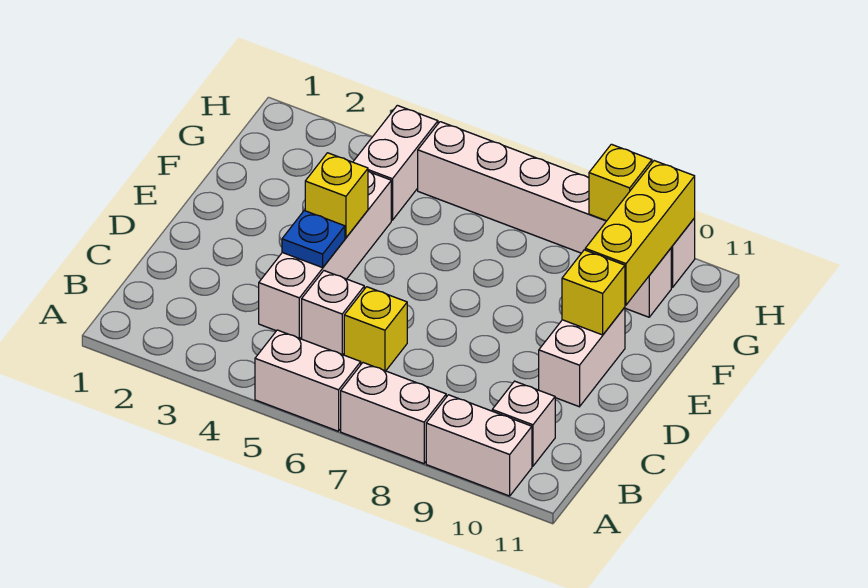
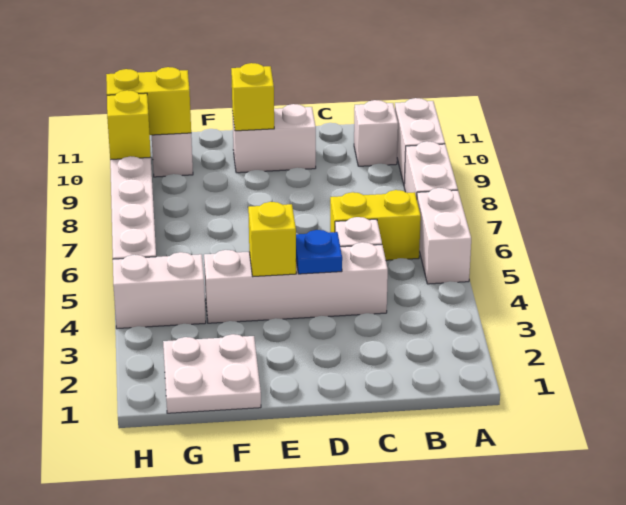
yellow 1x1 brick [344,287,407,371] -> yellow 1x2 brick [330,190,421,260]
none -> white 2x2 plate [163,334,261,413]
yellow 1x3 brick [585,161,695,305] -> yellow 1x2 brick [106,67,191,135]

